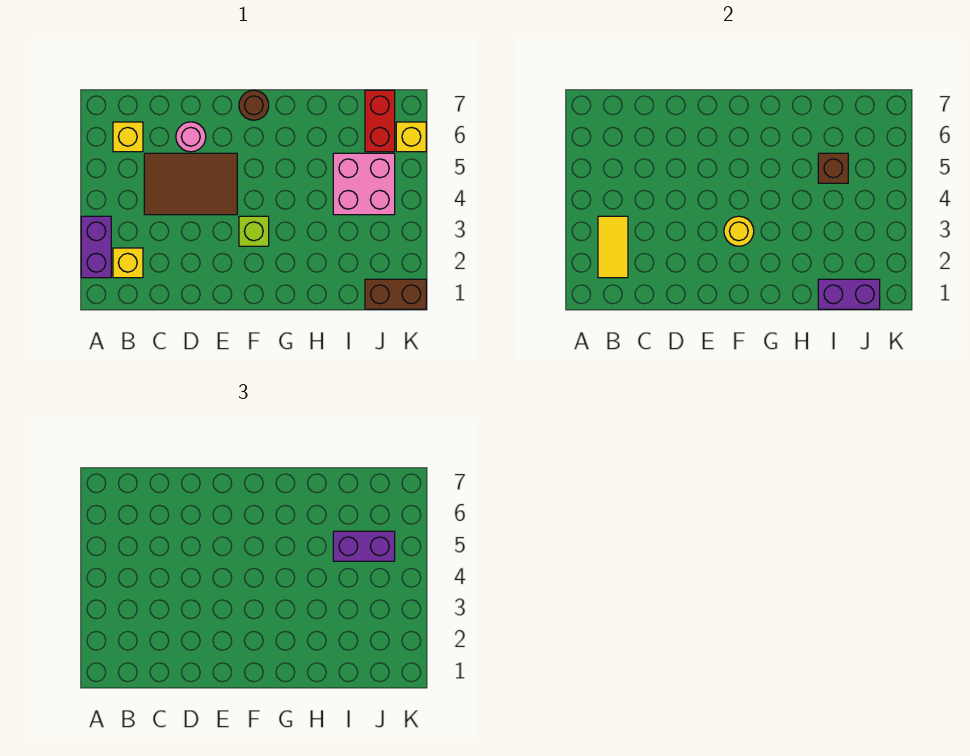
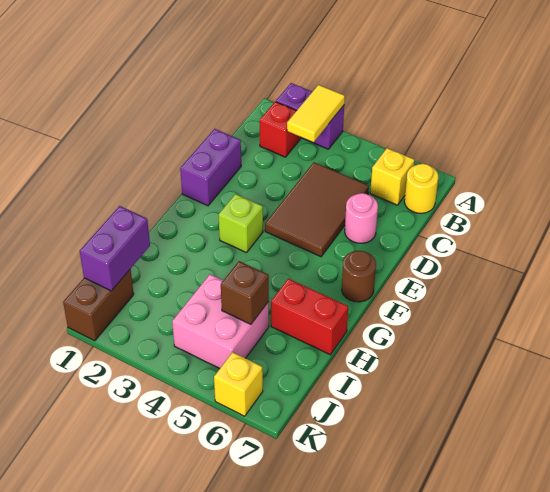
yellow 1x1 brick [113,248,143,278] -> red 1x1 brick [260,102,301,157]
yellow 1x2 tile [598,216,628,278] -> yellow 1x2 tile turned to [287,85,345,142]
yellow 1x1 round brick [724,216,754,246] -> yellow 1x1 round brick moved to [404,164,438,213]
purple 1x2 brick [333,531,395,561] -> purple 1x2 brick moved to [180,129,241,206]
red 1x2 brick [365,90,395,152] -> red 1x2 brick moved to [271,279,348,355]

